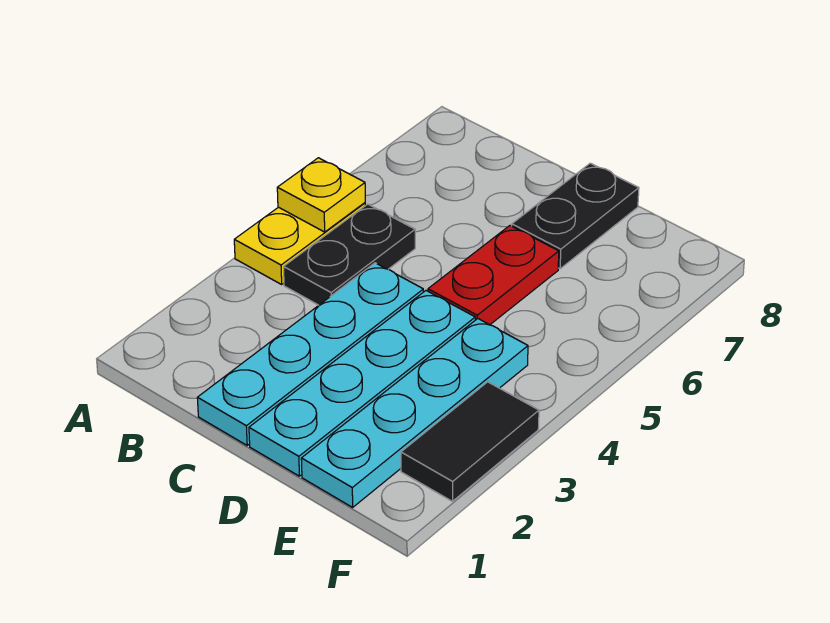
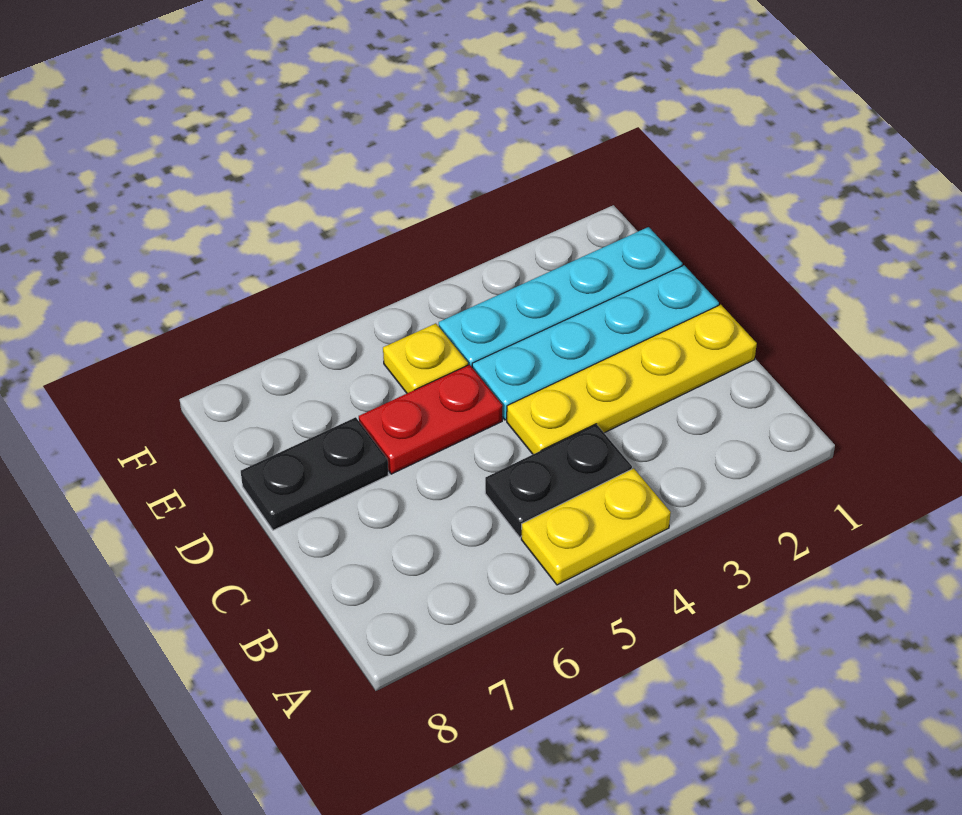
yellow 1x1 plate [277,158,365,232] -> yellow 1x1 plate moved to [383,323,468,393]
cyan 1x4 plate [197,263,423,445] -> yellow 1x4 plate [507,305,757,454]
black 1x2 tile [401,382,539,501] -> none

